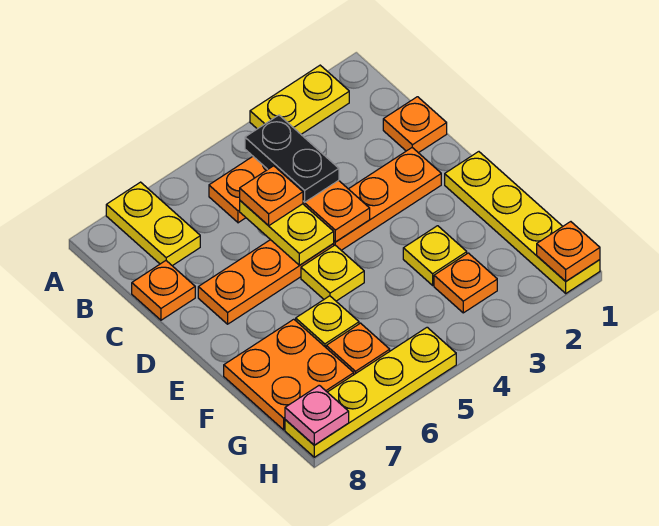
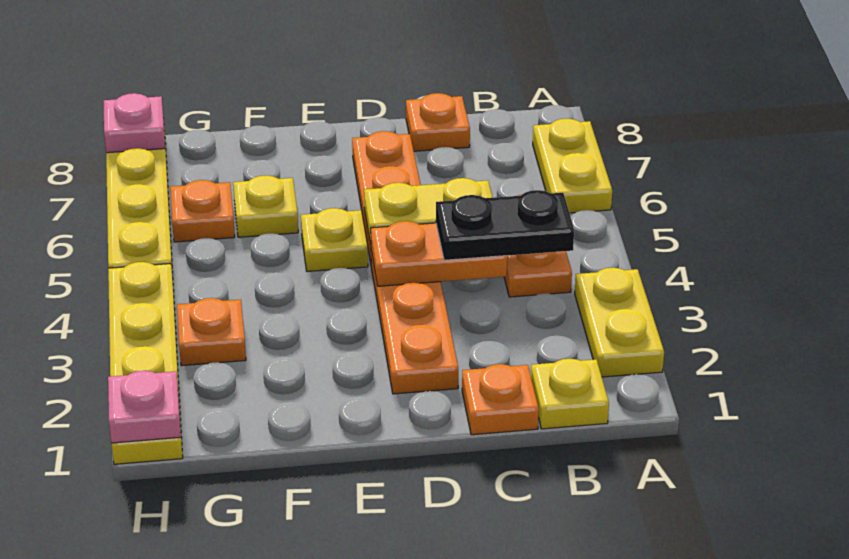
yellow 1x2 plate [106,182,200,266] -> yellow 1x2 plate turned to [533,119,612,213]
orange 1x1 plate [240,166,303,226] -> none
yellow 1x4 plate [445,152,600,293] -> yellow 1x4 plate turned to [108,262,183,464]
yellow 1x1 plate [403,226,467,285] -> yellow 1x1 plate moved to [531,359,609,429]
orange 2x2 plate [224,319,354,430] -> none
orange 1x1 plate [537,222,600,281] -> pink 1x1 plate [108,371,181,443]

